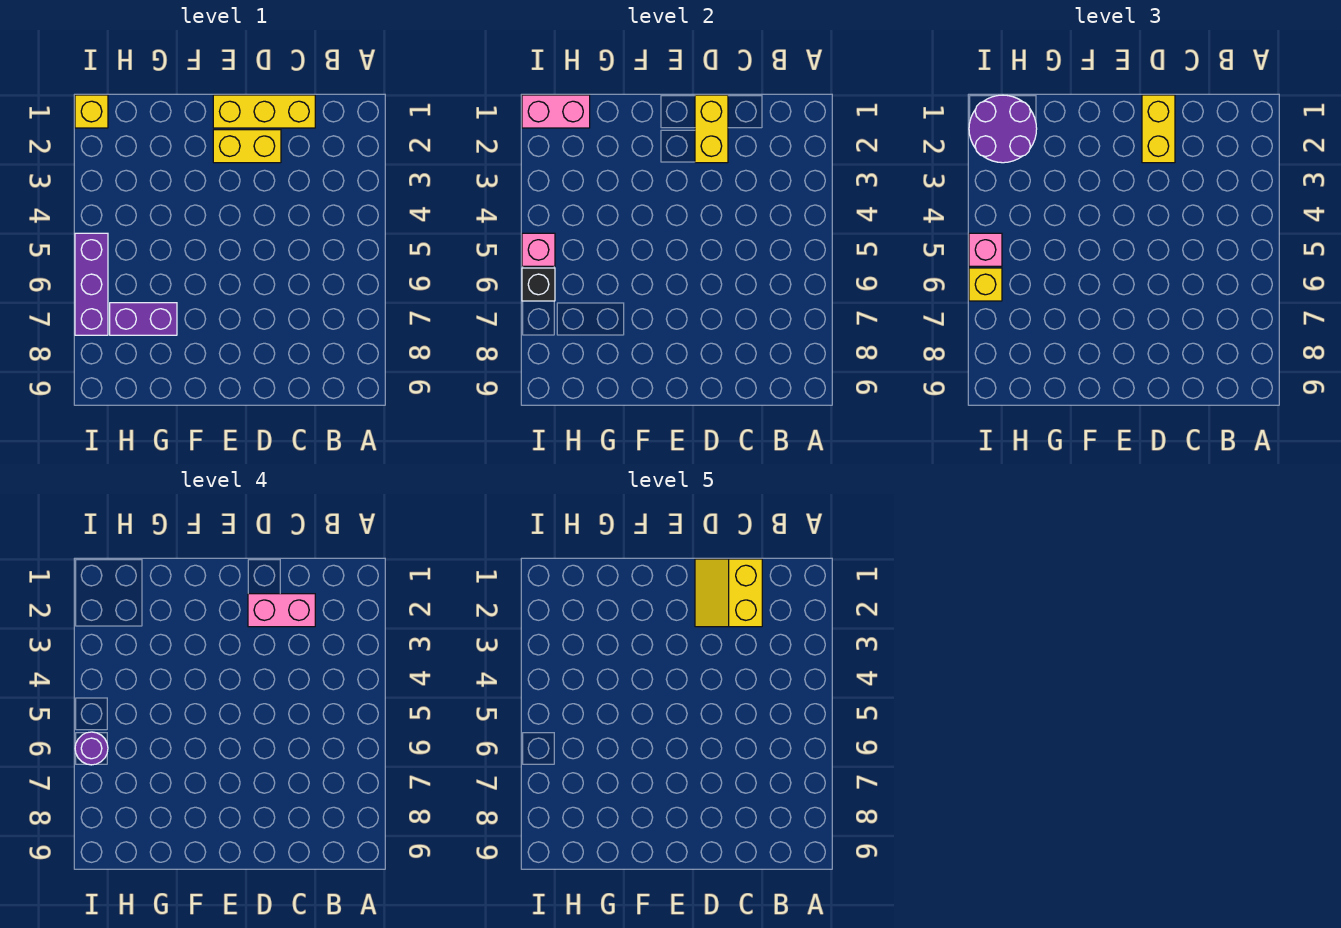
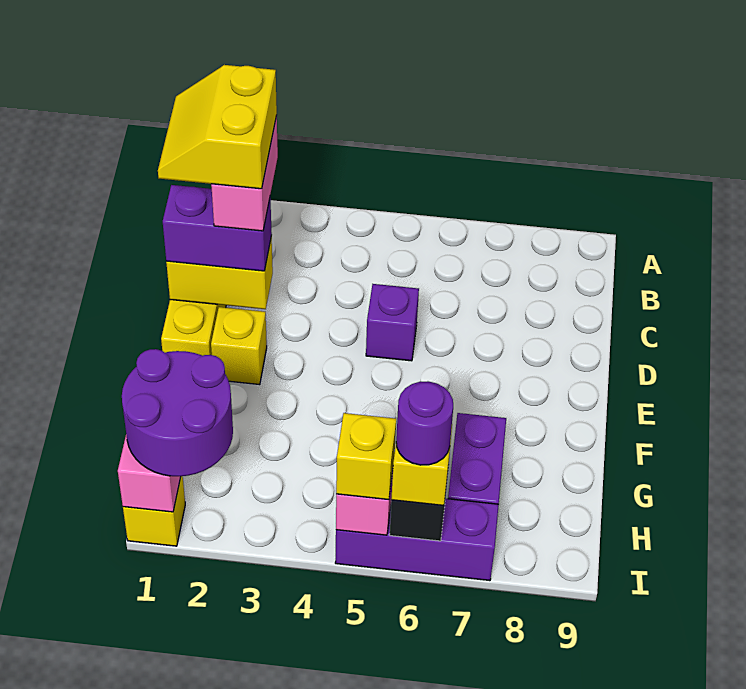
yellow 2x2 slope [695,559,762,627] -> yellow 2x2 slope turned to [158,65,277,189]
yellow 1x2 brick [1142,95,1175,163] -> purple 1x2 brick [163,185,272,271]
yellow 1x2 brick [213,130,281,163] -> yellow 1x1 brick [211,307,267,385]
none -> purple 1x1 brick [366,284,419,361]
pink 1x1 brick [969,233,1002,266] -> yellow 1x1 brick [336,413,396,500]

